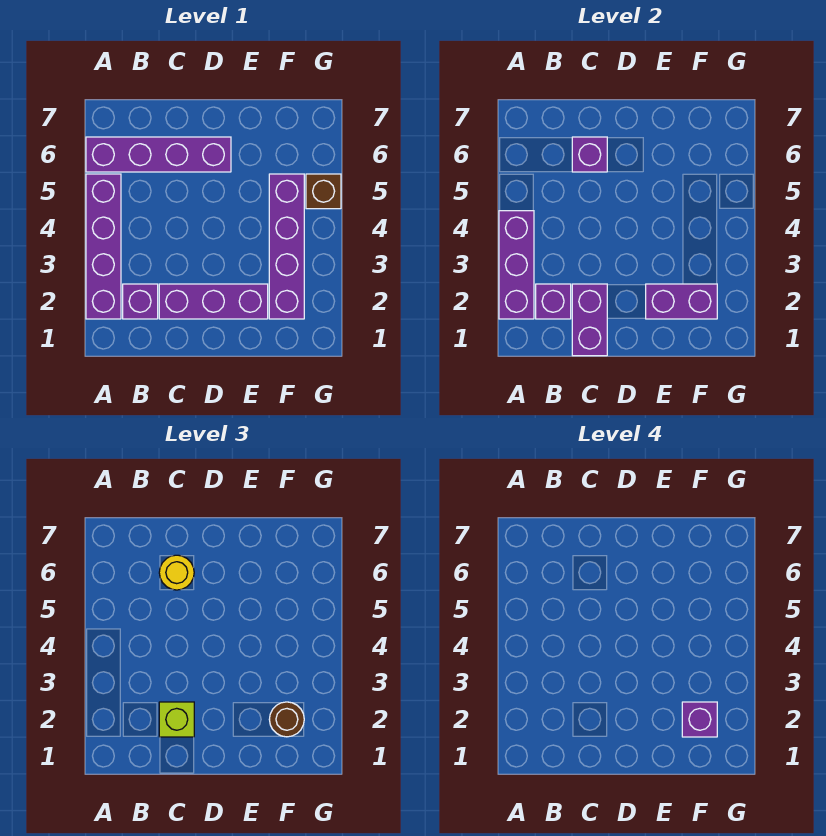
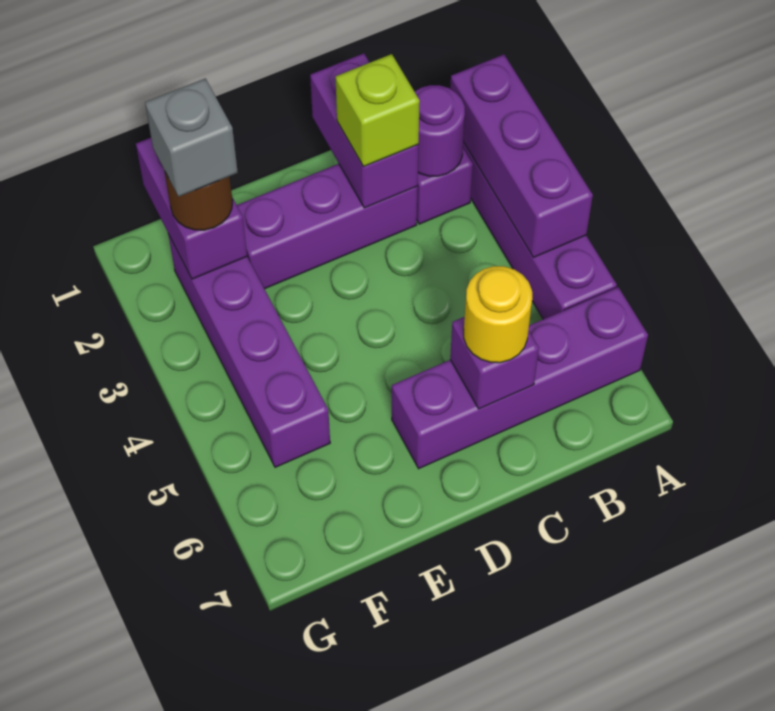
purple 1x1 brick [536,284,571,319] -> purple 1x1 round brick [415,85,465,176]
purple 1x2 brick [646,284,717,319] -> purple 1x2 brick turned to [136,138,247,279]
purple 1x1 brick [682,702,717,737] -> grey 1x1 brick [145,78,238,197]
brown 1x1 brick [306,174,341,209] -> none

